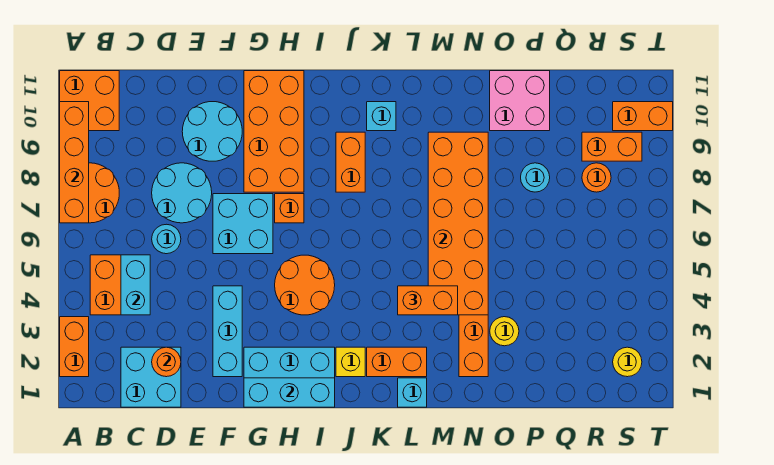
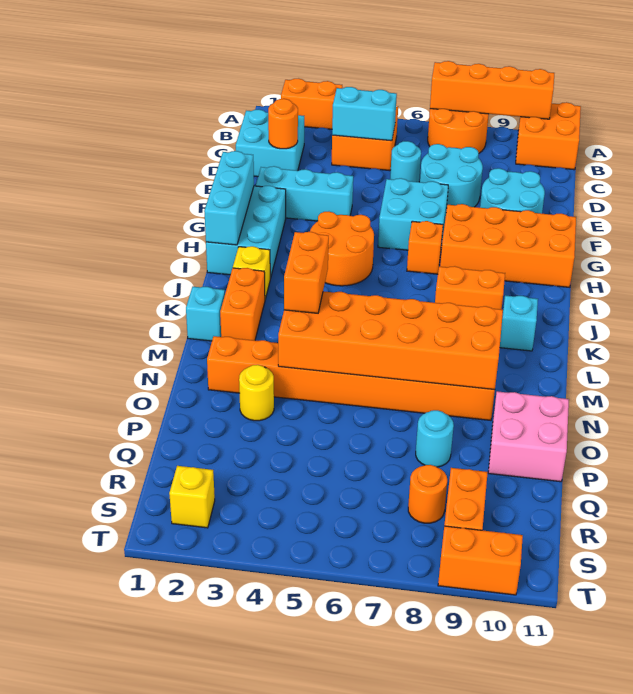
yellow 1x1 round brick [613,347,642,377] -> yellow 1x1 brick [169,466,215,528]
orange 1x2 brick [613,102,673,131] -> orange 1x2 brick turned to [438,526,523,595]

